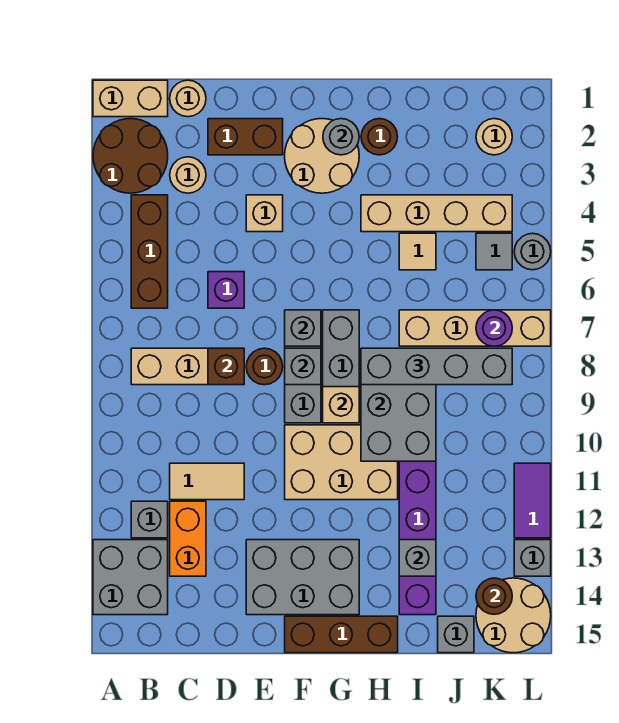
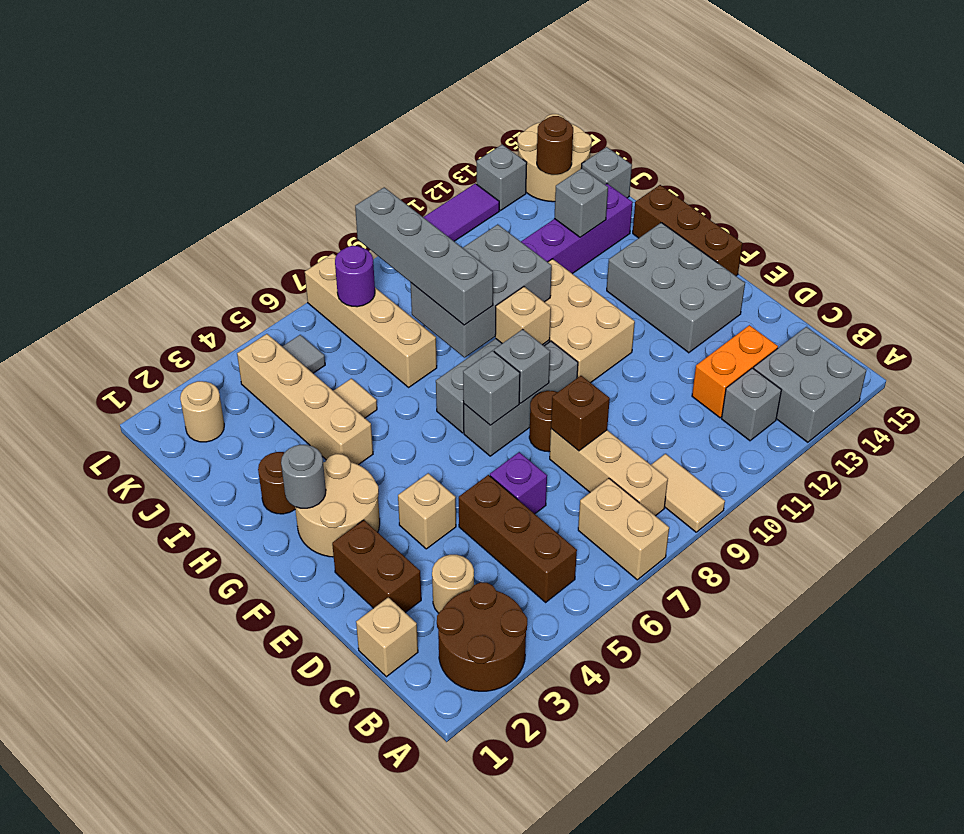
tan 1x2 brick [93,80,168,117] -> tan 1x2 brick moved to [578,478,669,580]
brown 1x3 brick [131,195,168,308] -> brown 1x3 brick turned to [459,475,577,602]
tan 1x1 round brick [170,80,206,117] -> tan 1x1 brick [356,597,418,677]
tan 1x2 tile [170,463,244,500] -> tan 1x2 tile moved to [651,454,725,532]
grey 1x1 round brick [514,233,551,270] -> none

